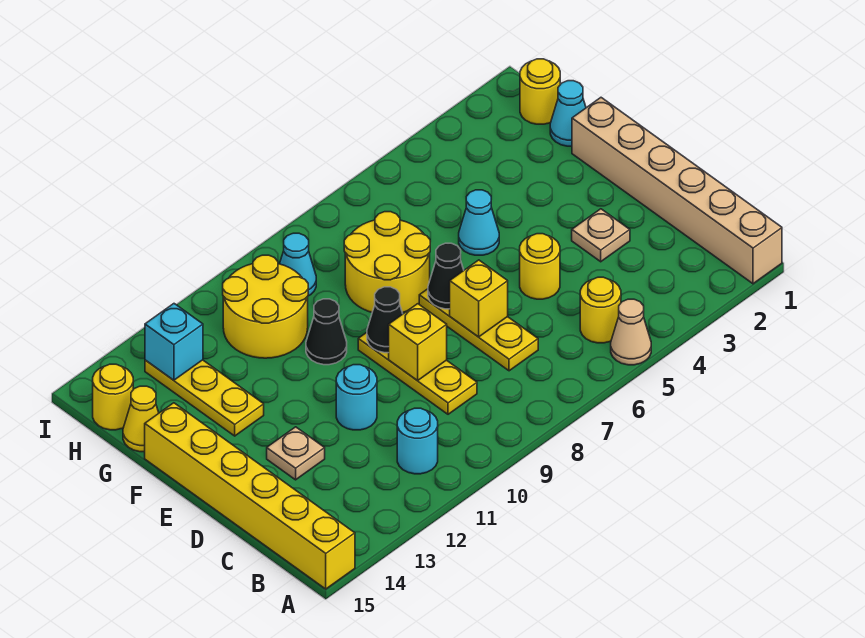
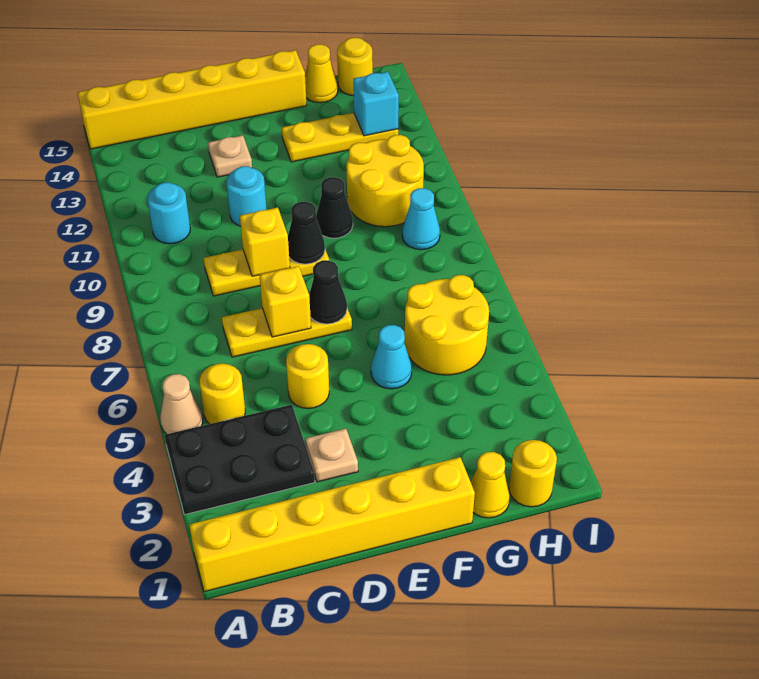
tan 1x6 brick [572,98,782,284] -> yellow 1x6 brick [189,457,475,592]
none -> black 2x3 plate [165,405,315,515]
yellow 2x2 round brick [344,212,430,313] -> yellow 2x2 round brick moved to [405,275,489,375]
cyan 1x1 cone [550,81,586,146] -> yellow 1x1 cone [471,452,510,518]

